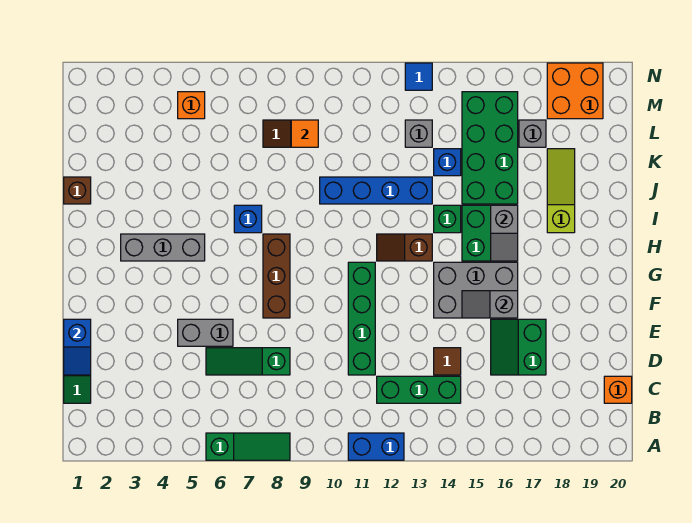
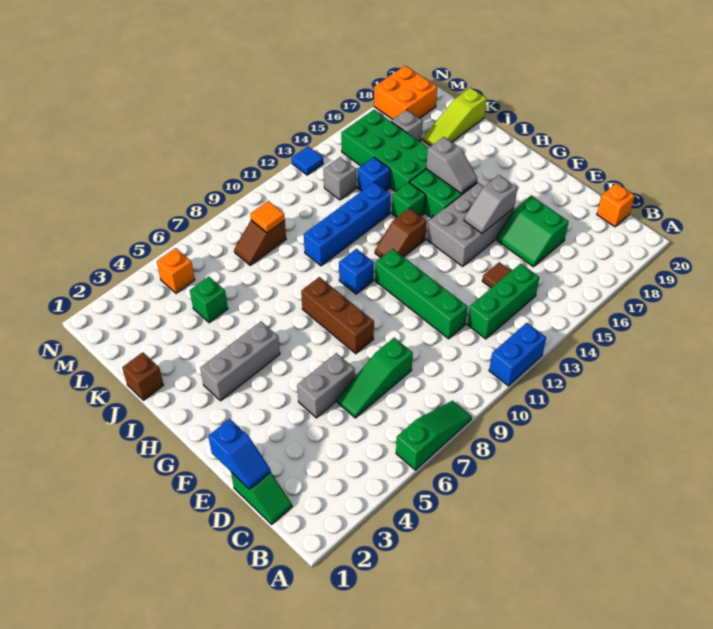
blue 1x1 brick [234,205,262,233] -> blue 1x1 brick moved to [339,249,374,294]
lime 1x3 slope [547,149,575,233] -> lime 1x3 slope turned to [423,88,487,146]
none -> green 1x1 brick [190,277,228,323]

